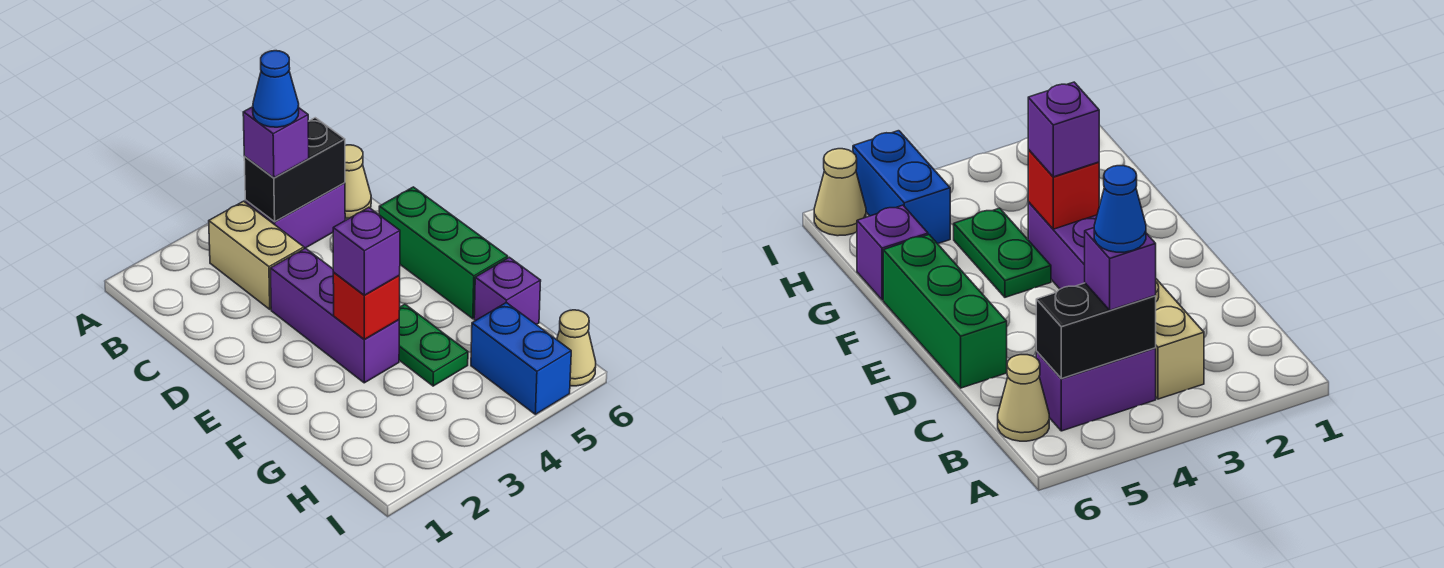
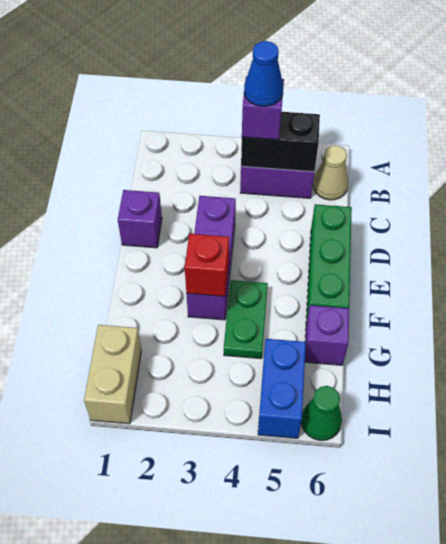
tan 1x2 brick [209,201,304,309] -> tan 1x2 brick moved to [84,325,141,424]
purple 1x1 brick [333,207,400,295] -> purple 1x1 brick moved to [118,190,162,248]
tan 1x1 cone [557,310,596,386] -> green 1x1 cone [301,386,342,440]

